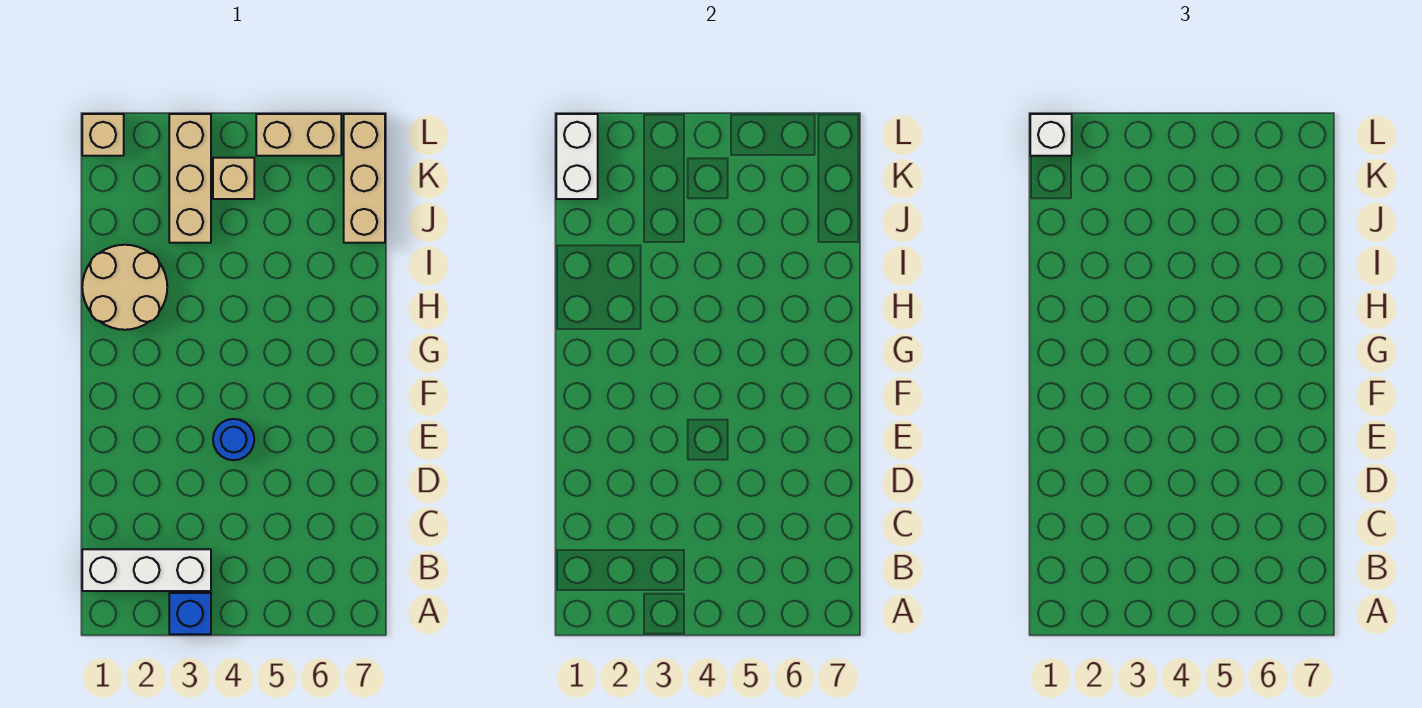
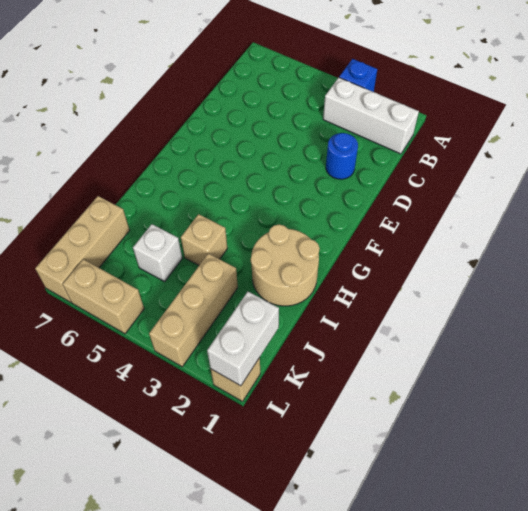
blue 1x1 round brick [213,419,254,460] -> blue 1x1 round brick moved to [326,133,358,179]
tan 1x1 brick [213,158,254,199] -> tan 1x1 brick moved to [181,214,227,265]
white 1x1 brick [1030,114,1072,156] -> white 1x1 brick moved to [133,224,182,282]

